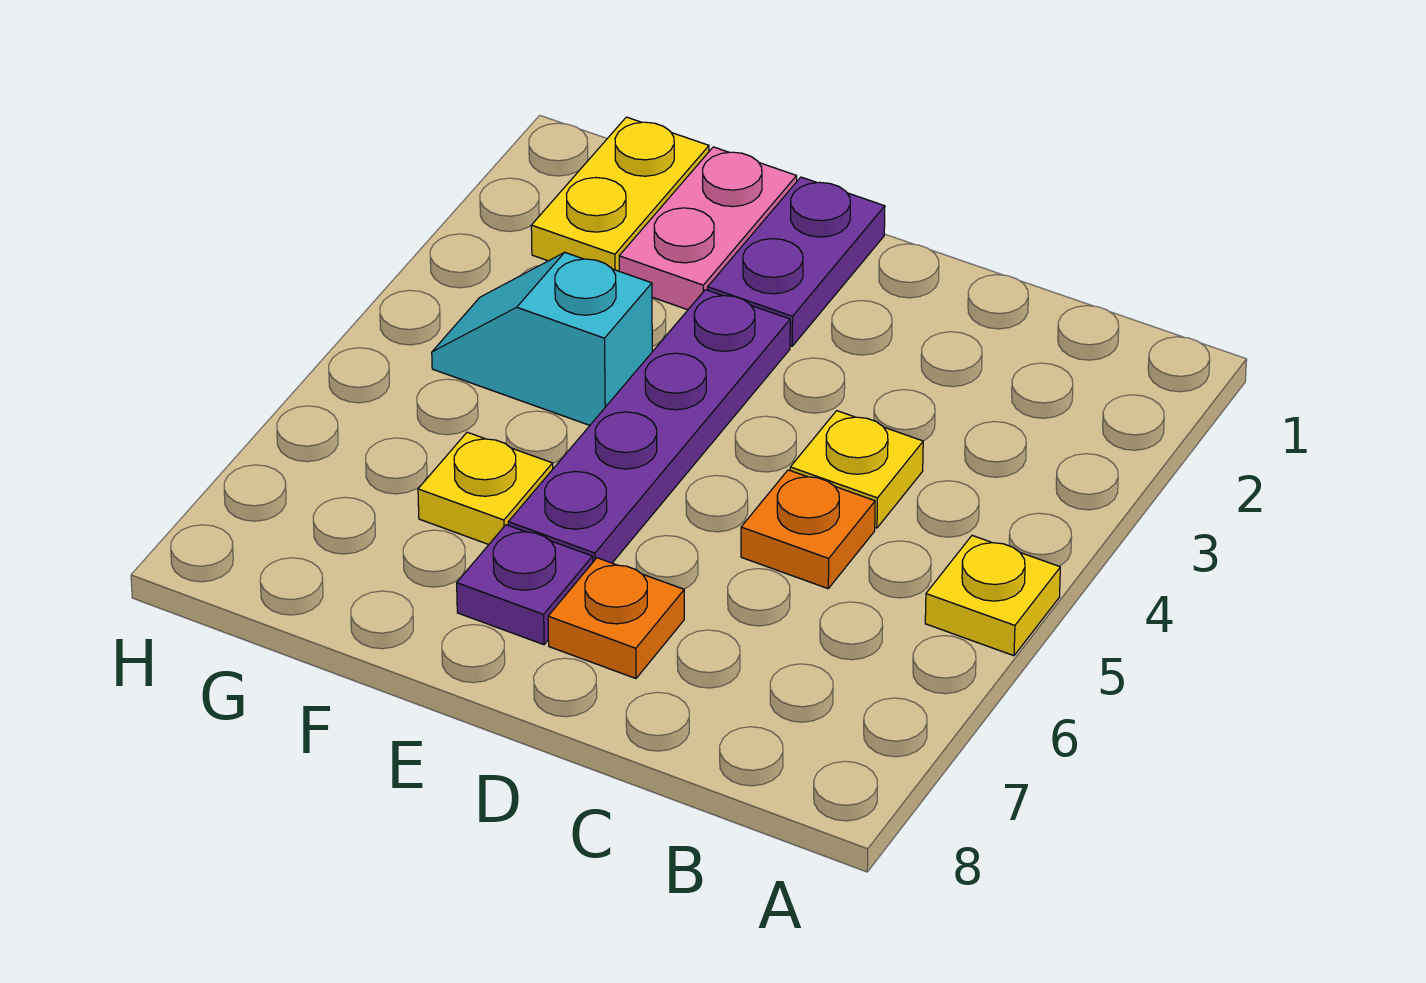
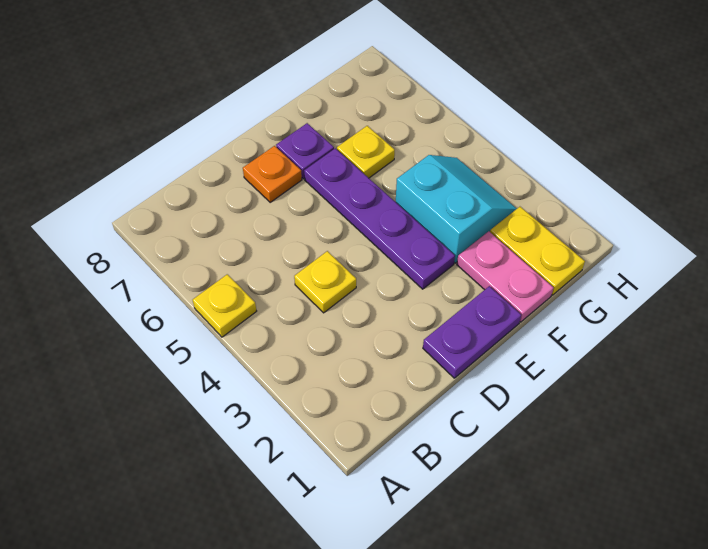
orange 1x1 plate [741,470,875,589] -> none
purple 1x2 plate [708,177,885,346] -> purple 1x2 plate turned to [423,286,521,378]
cyan 1x2 slope [432,252,652,425] -> cyan 2x2 slope [396,155,517,263]

